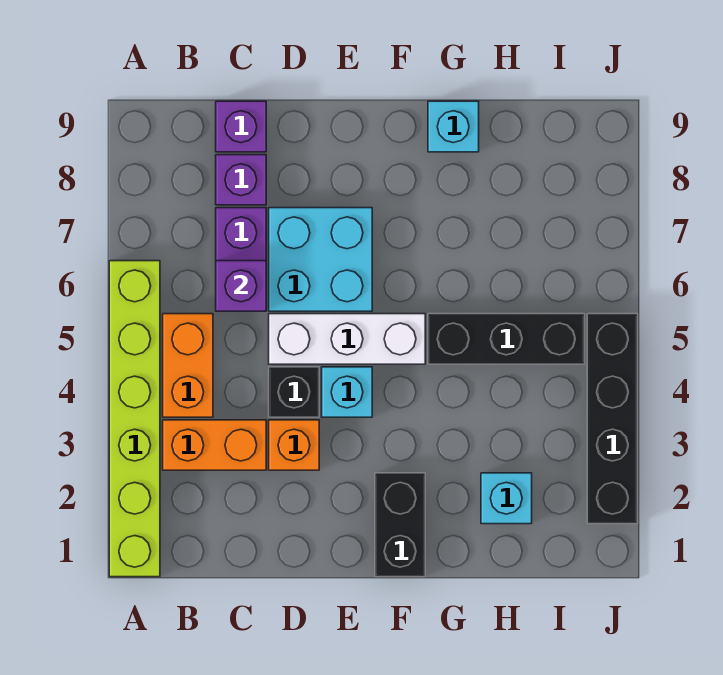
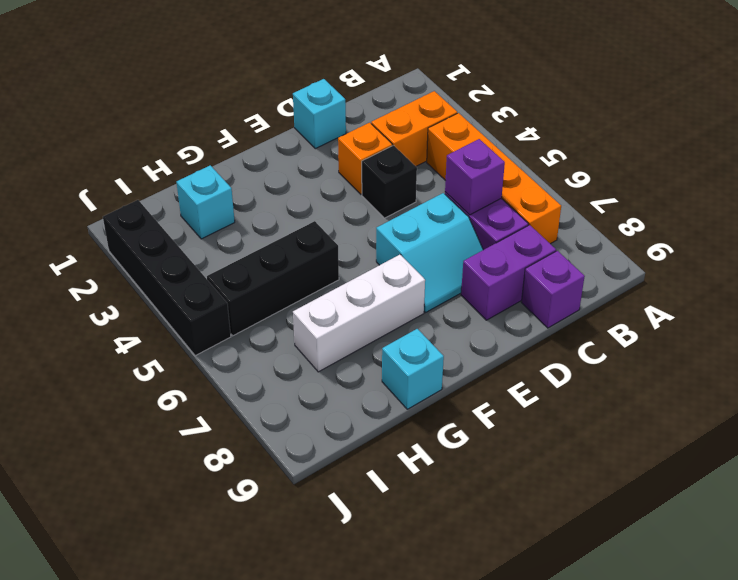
lime 1x6 brick [109,261,160,577] -> none
orange 1x2 brick [163,314,213,417] -> orange 1x4 brick [427,113,561,244]
purple 1x1 brick [216,155,266,205] -> purple 1x2 brick [461,225,556,320]
white 1x3 brick [269,314,425,364] -> white 1x3 brick moved to [293,255,425,372]
cyan 2x2 brick [269,208,372,311] -> cyan 2x2 slope [376,193,483,312]
cyan 1x1 brick [322,367,372,417] -> cyan 1x1 brick moved to [293,79,346,149]
black 1x2 brick [375,473,425,577] -> none

